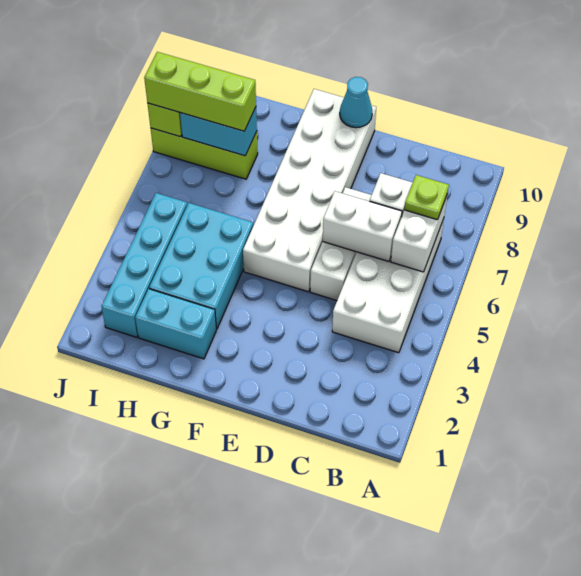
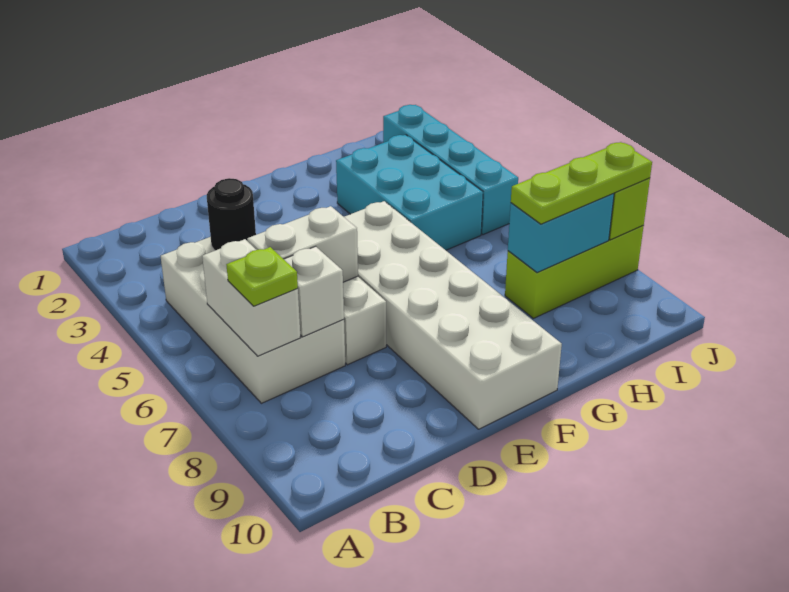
none -> black 1x1 round brick [207,178,256,250]
cyan 1x1 cone [340,77,372,128] -> none
cyan 1x2 brick [135,289,216,359] -> none
lime 1x3 brick [144,52,256,131] -> lime 1x3 plate [511,142,652,224]

